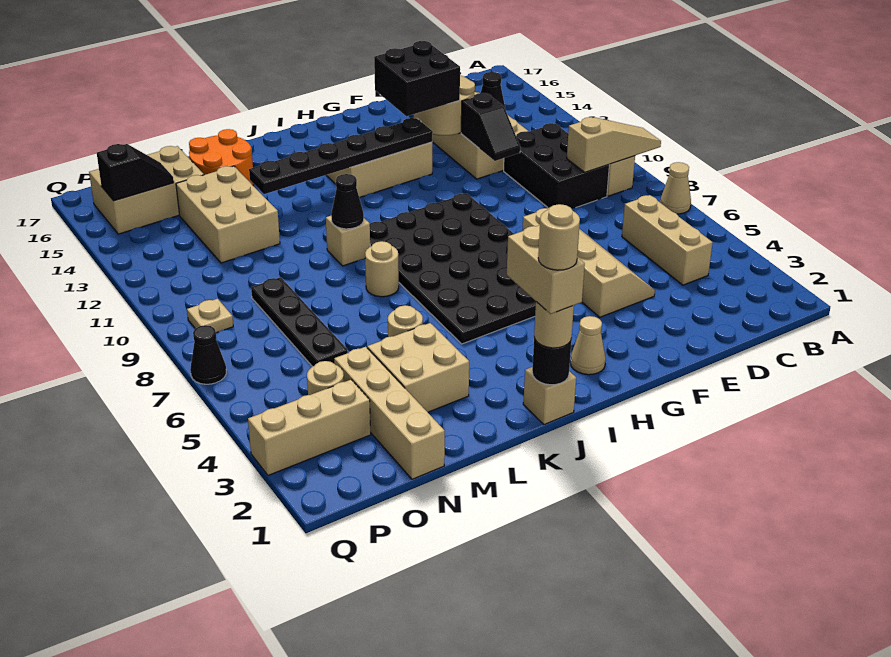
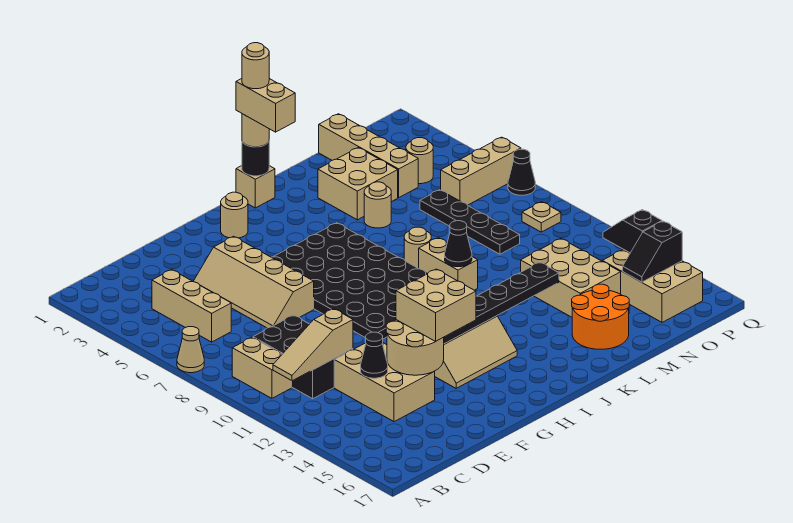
tan 1x3 slope [567,117,661,172] -> tan 1x3 slope moved to [273,309,353,381]
black 1x2 slope [461,93,520,161] -> black 1x2 slope moved to [603,210,662,253]
black 2x2 brick [374,41,460,116] -> tan 2x2 brick [396,269,476,342]
tan 1x1 cone [570,316,606,375] -> tan 1x1 round brick [221,192,248,238]
tan 1x1 brick [326,216,370,266] -> tan 1x2 brick [419,238,478,290]
tan 2x3 brick [89,146,204,234] -> tan 2x3 brick turned to [602,249,703,322]
tan 1x3 brick [248,380,371,475] -> tan 1x3 brick moved to [441,137,521,205]

